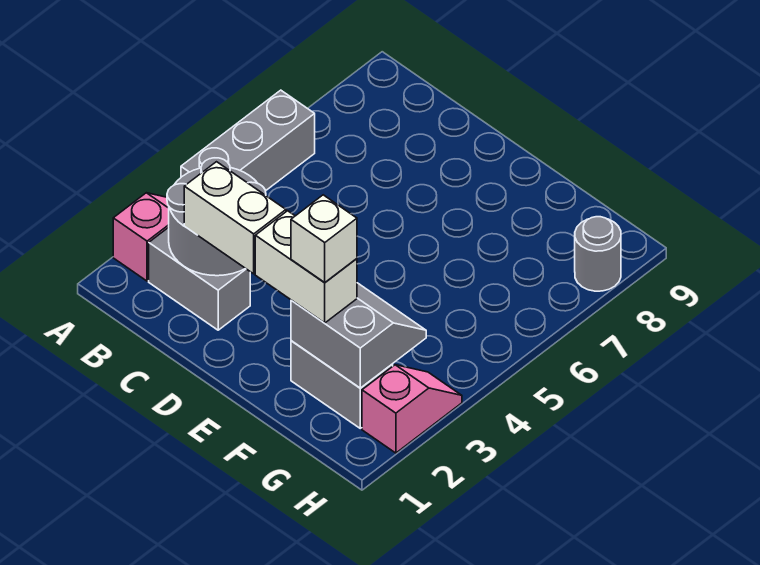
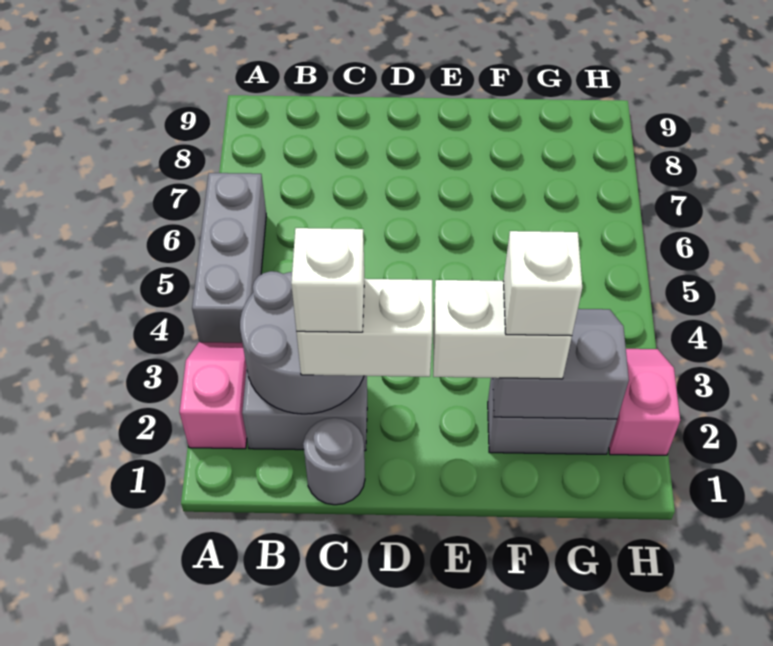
none -> white 1x1 brick [291,228,364,332]
grey 1x1 round brick [575,217,621,291] -> grey 1x1 round brick moved to [303,418,365,505]

